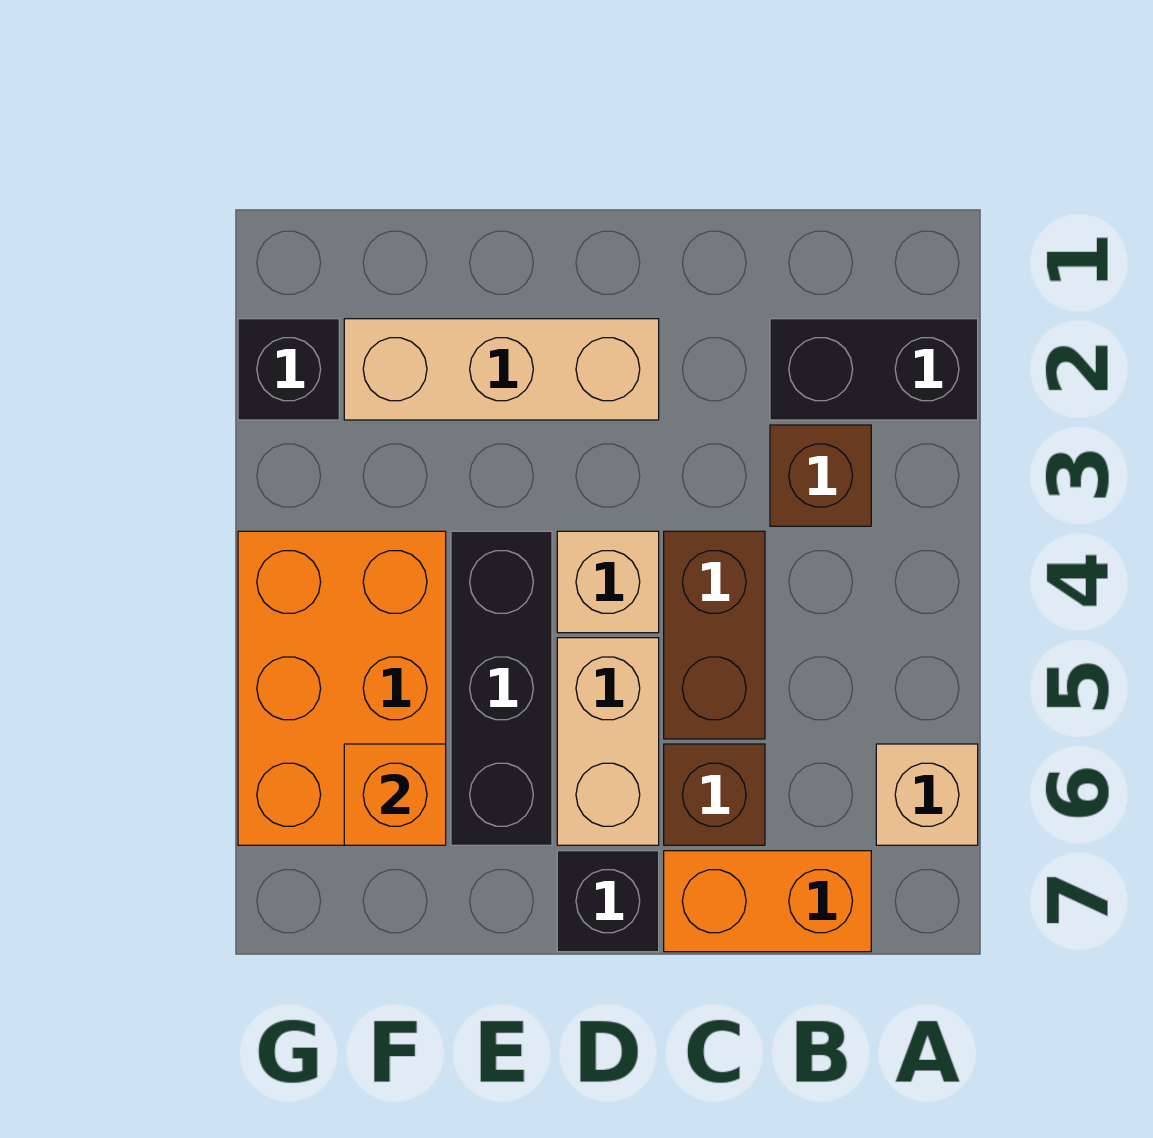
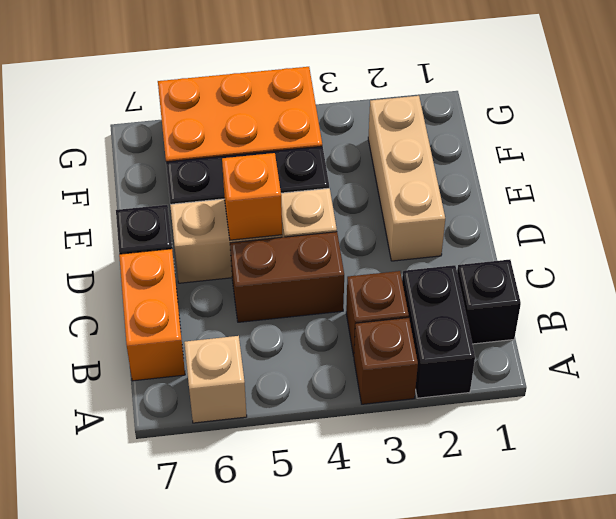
brown 1x1 brick [664,744,765,845] -> brown 1x1 brick moved to [354,318,418,404]
orange 1x1 brick [344,744,446,845] -> orange 1x1 brick moved to [222,153,282,240]
black 1x1 brick [238,319,339,420] -> black 1x1 brick moved to [457,260,521,344]

